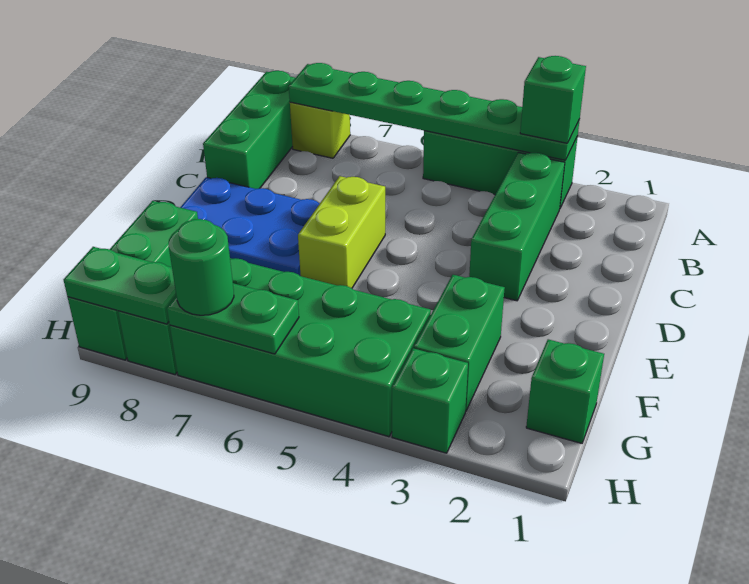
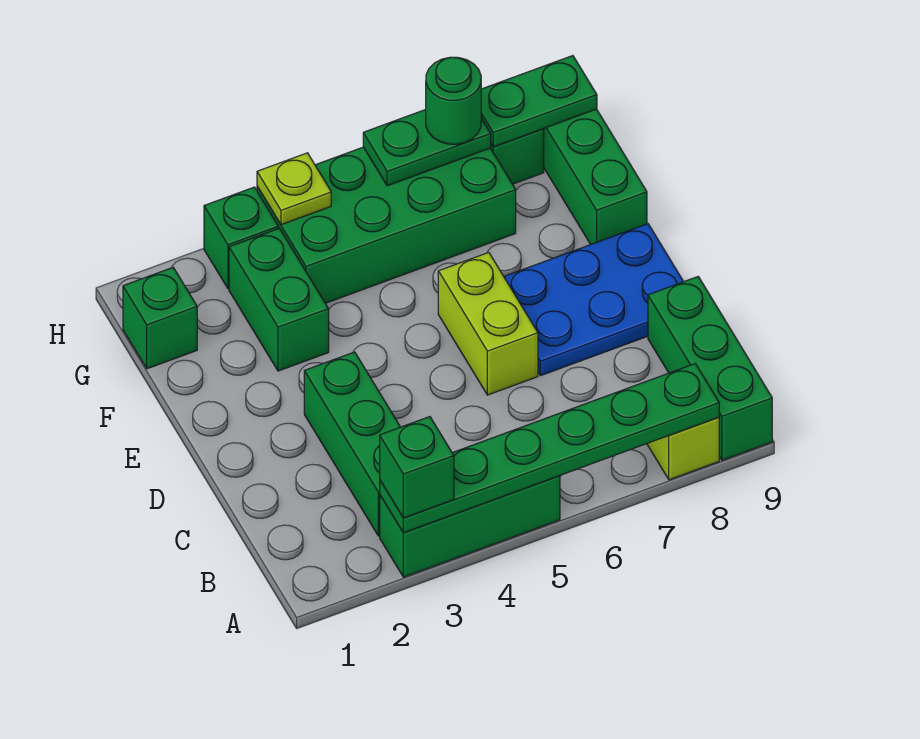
none -> lime 1x1 plate [257,153,331,225]

